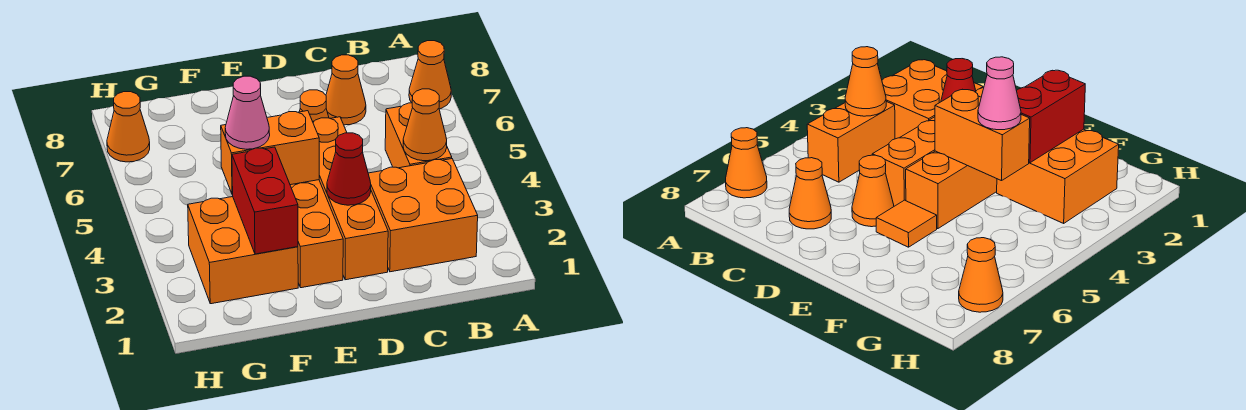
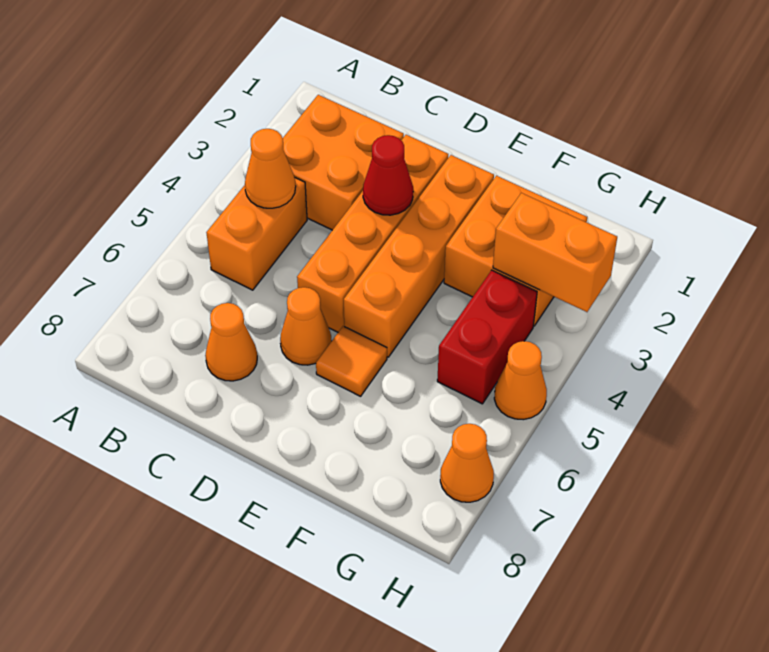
orange 1x1 cone [409,41,451,109] -> orange 1x1 cone moved to [494,341,547,420]
orange 1x2 brick [221,111,319,195] -> orange 1x2 brick moved to [493,193,617,312]
red 1x2 brick [232,147,298,254] -> red 1x2 brick moved to [437,270,537,404]
pink 1x1 cone [225,76,270,149] -> none

